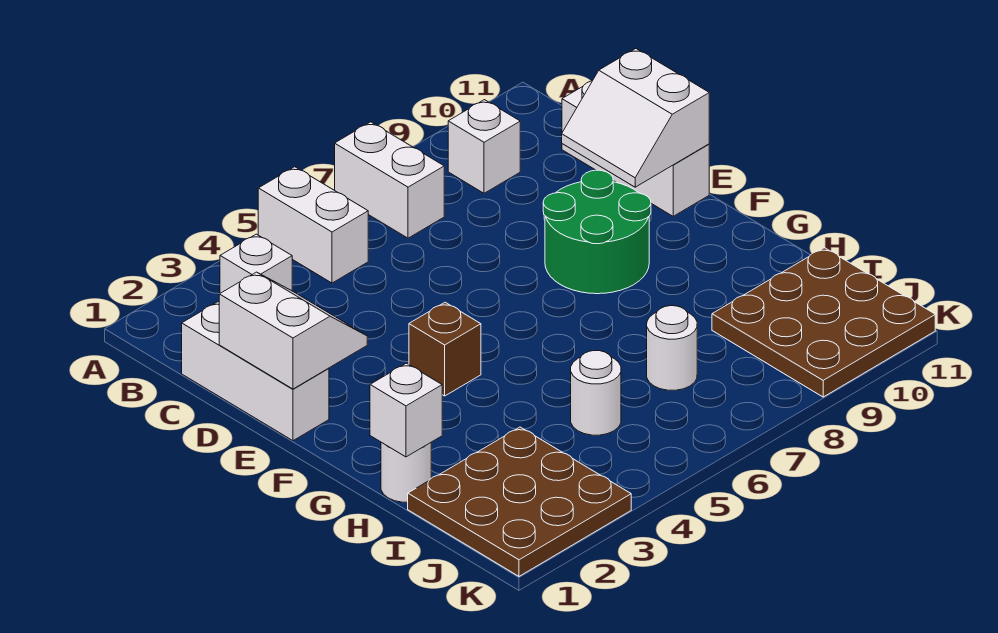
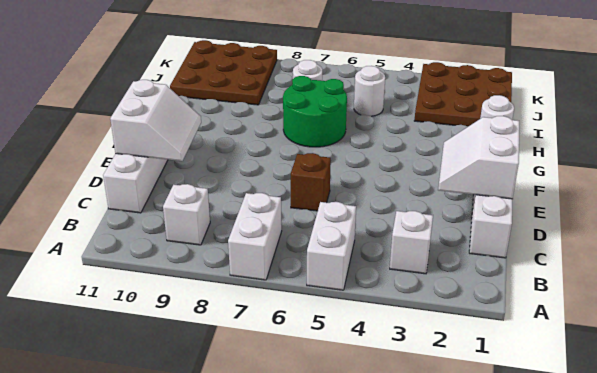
green 2x2 round brick [543,170,651,294] -> green 2x2 round brick moved to [283,76,347,147]
brown 1x1 brick [409,302,481,396] -> brown 1x1 brick moved to [291,153,331,211]
white 1x1 brick [370,363,442,457] -> none

